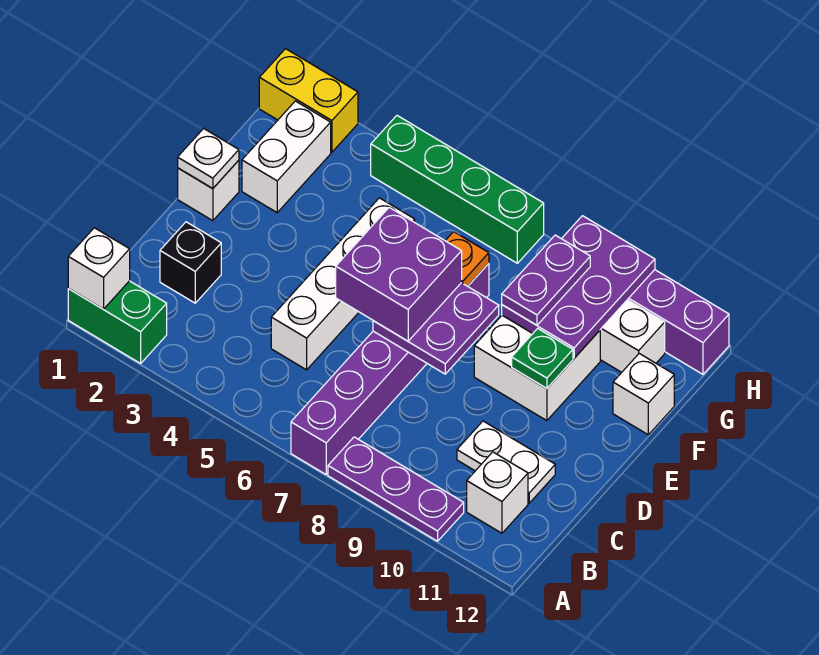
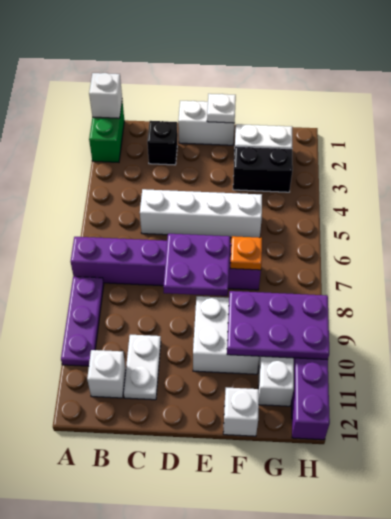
purple 2x2 brick [336,208,462,341] -> none
white 1x1 brick [178,160,239,221] -> white 1x2 brick [178,101,235,145]
green 1x1 plate [512,328,573,389] -> none
none -> black 1x2 brick [233,146,293,192]
purple 1x2 plate [502,235,590,325] -> none
yellow 1x2 brick [259,49,358,152] -> none
green 1x4 brick [371,116,544,263] -> none

